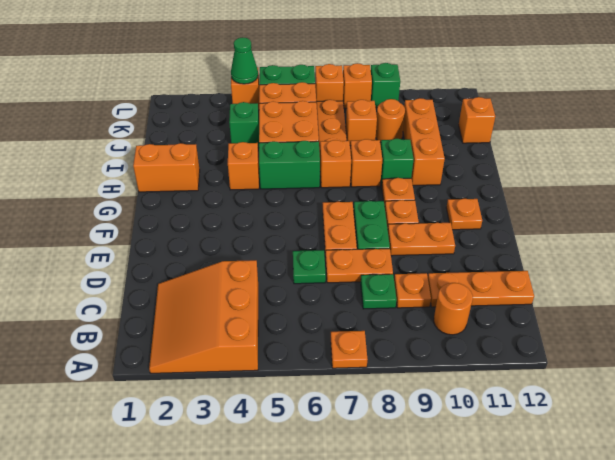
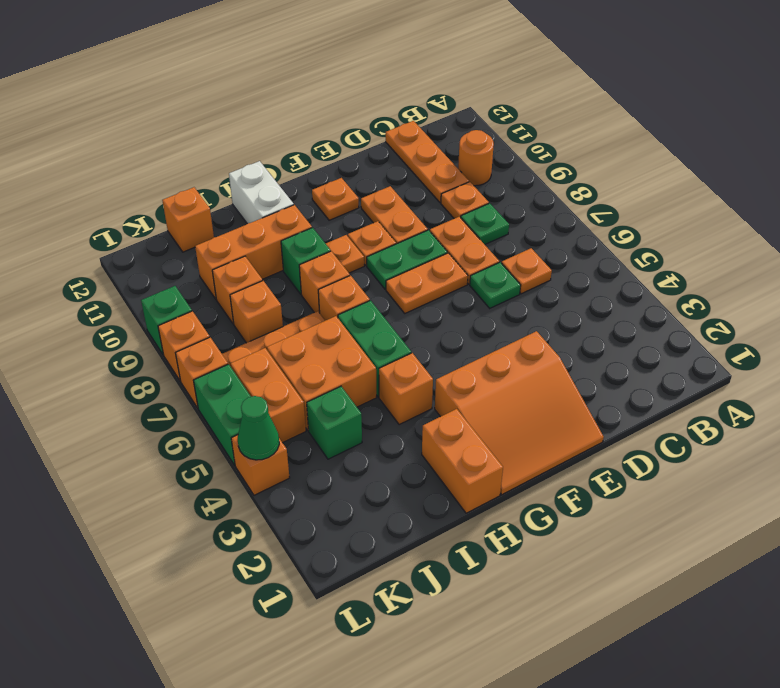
orange 3x3 slope [149,260,258,373] -> orange 3x3 slope moved to [435,331,604,495]
orange 1x1 plate [331,331,368,368] -> orange 1x1 plate moved to [502,248,552,294]
none -> white 1x2 brick [229,161,294,224]
orange 1x1 round brick [376,99,405,143] -> orange 1x1 brick [212,256,263,324]

